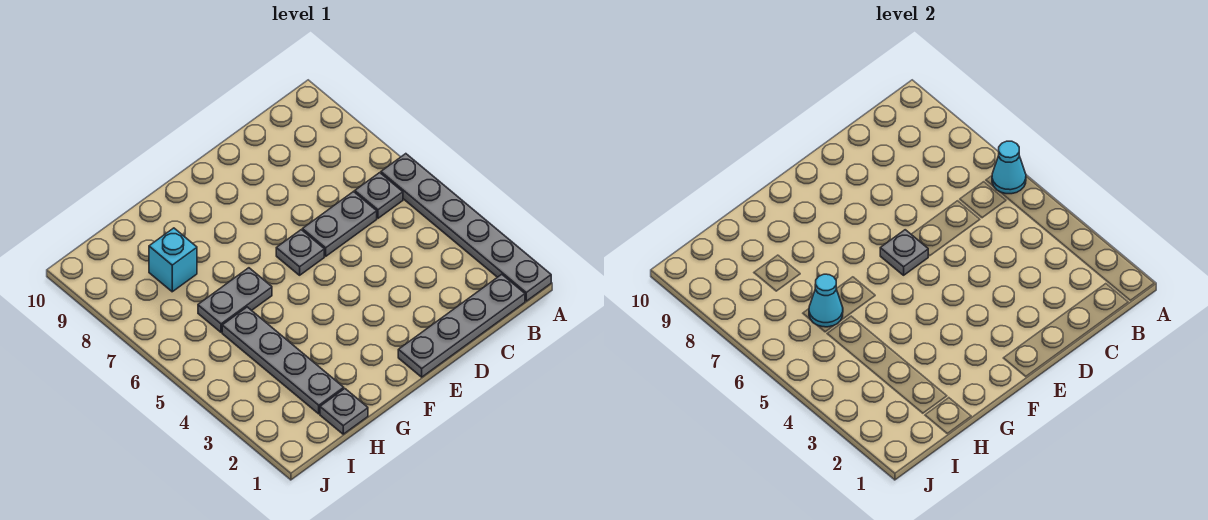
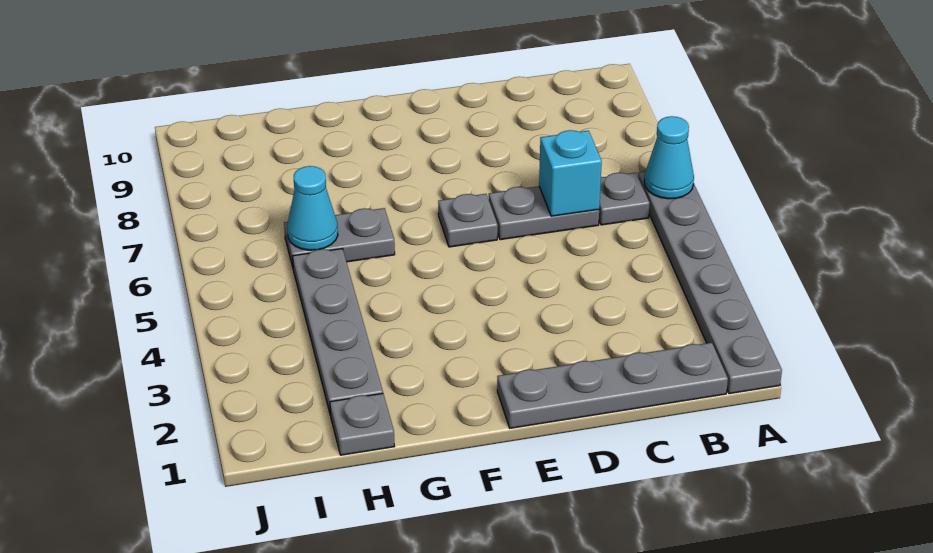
grey 1x1 plate [880,230,928,275] -> none
cyan 1x1 brick [149,228,197,292] -> cyan 1x1 brick moved to [539,130,602,216]

